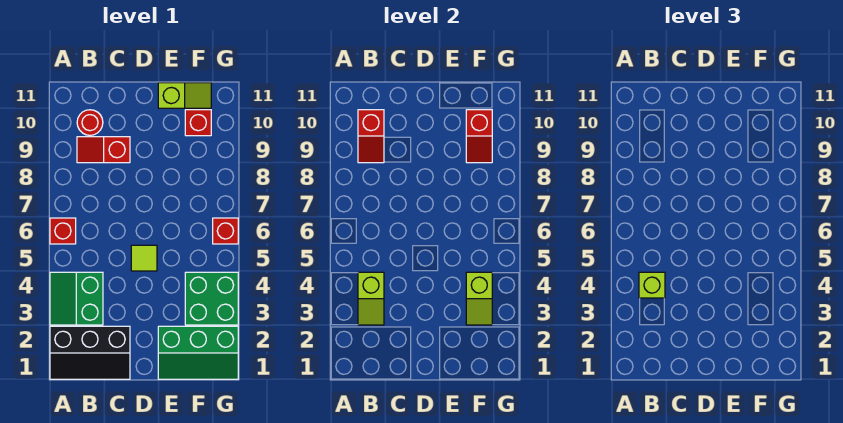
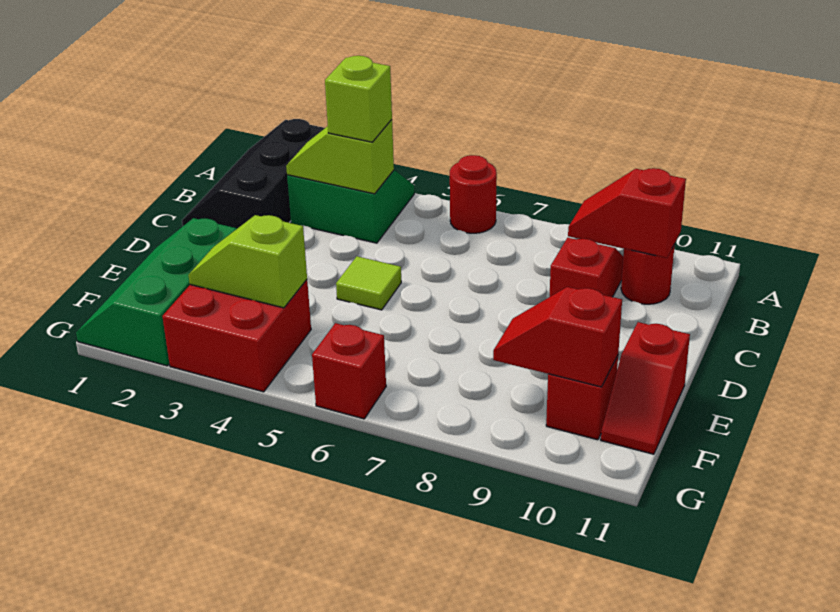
red 1x1 brick [50,218,76,244] -> red 1x1 round brick [450,155,497,233]
lime 1x2 slope [158,83,211,108] -> red 1x2 slope [601,322,690,454]
green 2x2 brick [185,272,238,325] -> red 2x2 brick [162,280,311,392]

